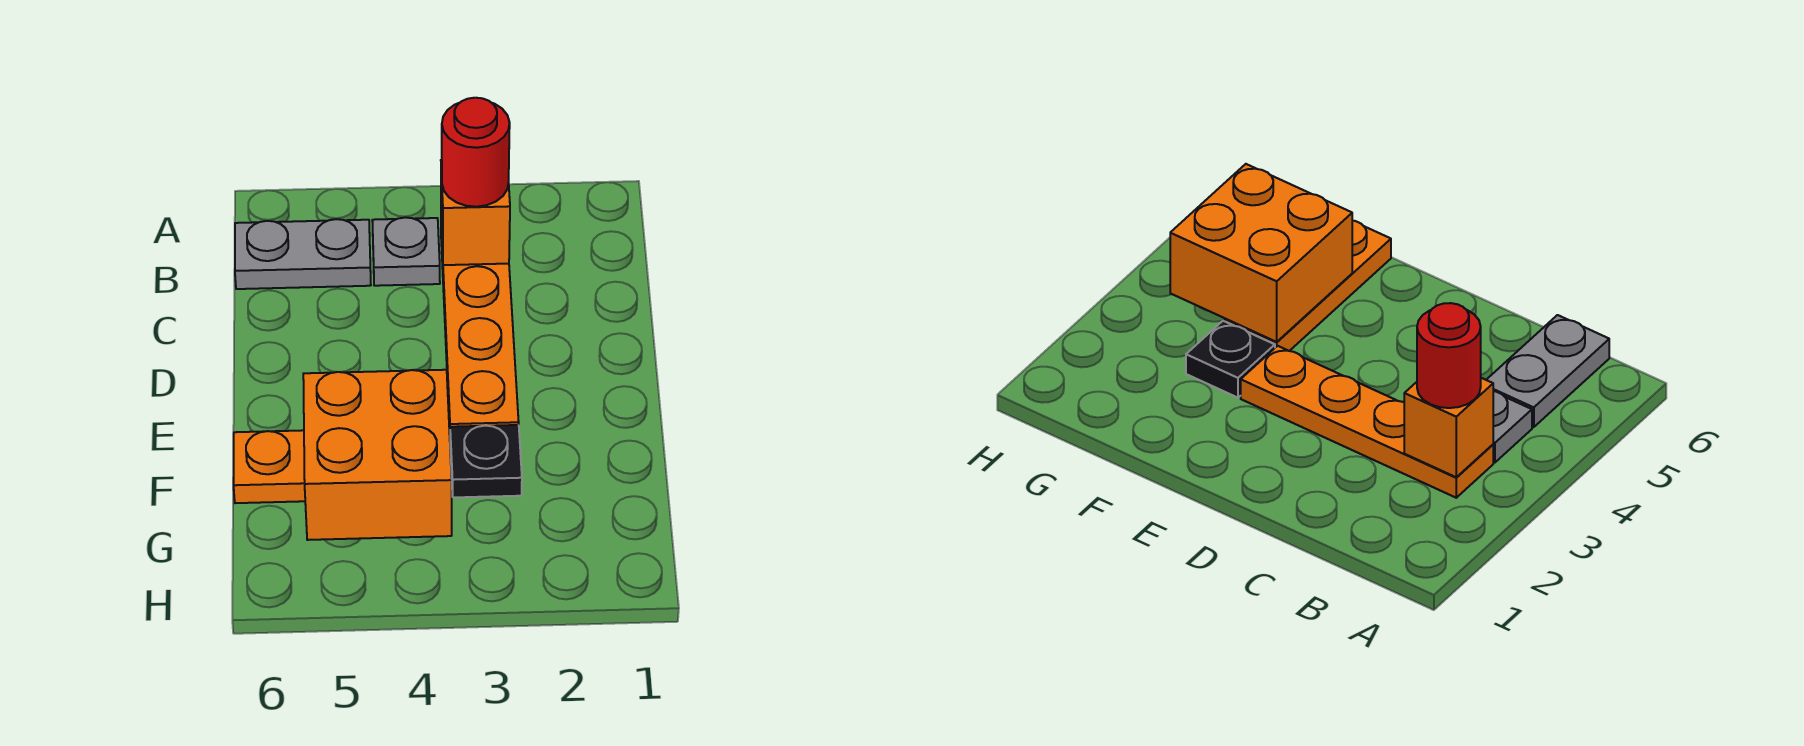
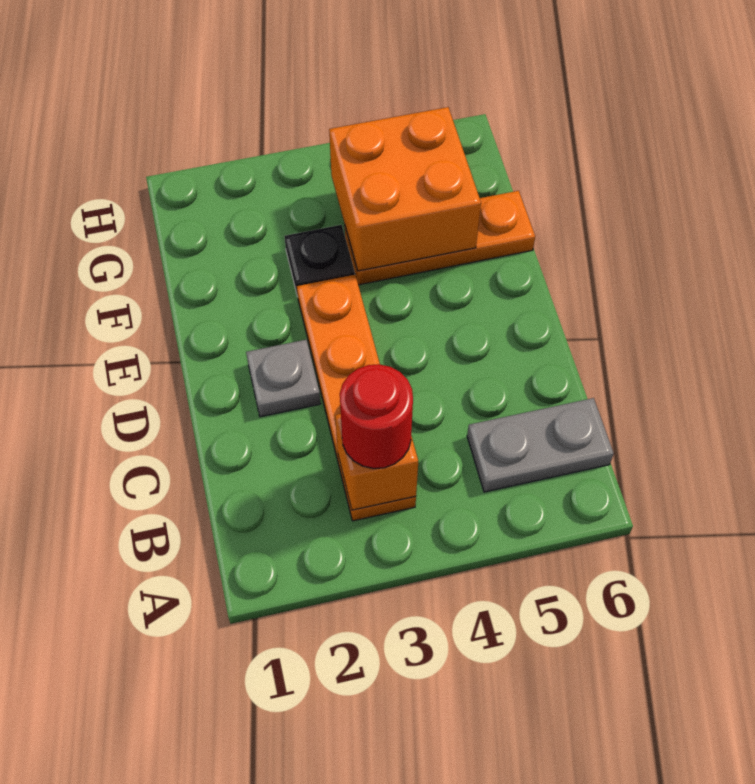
grey 1x1 plate [372,217,440,286] -> grey 1x1 plate moved to [246,340,320,417]

